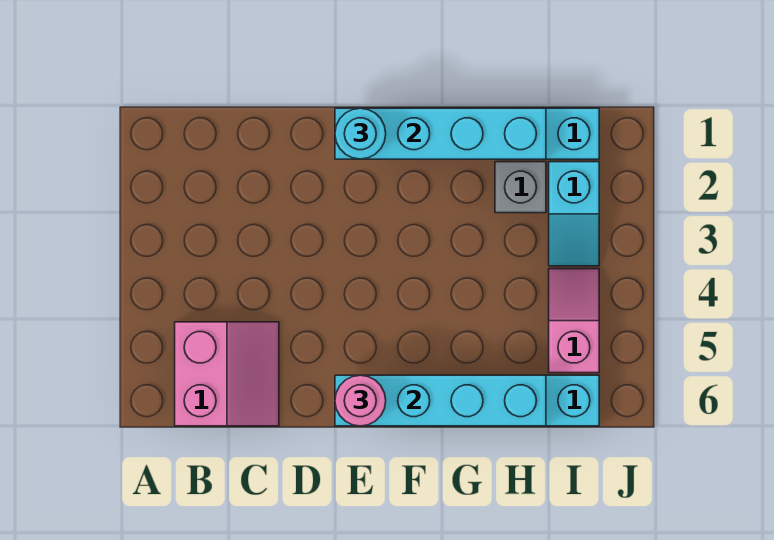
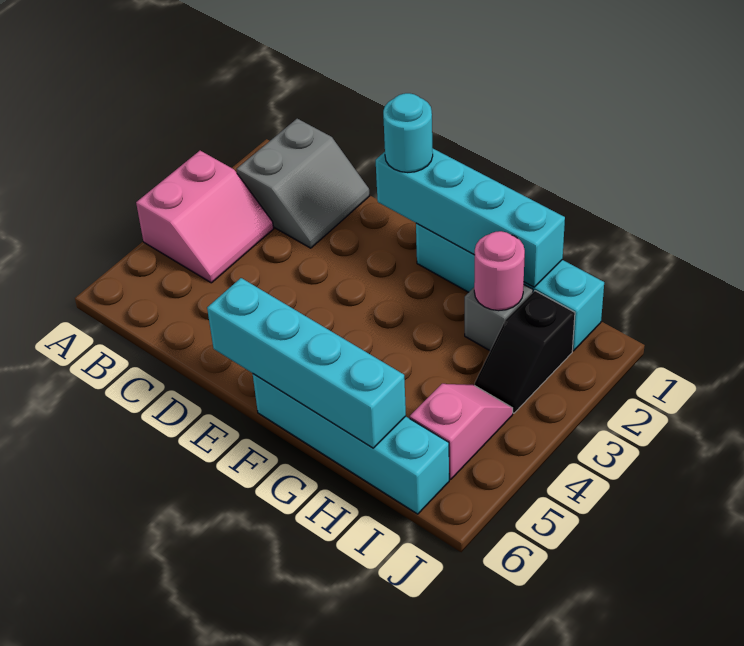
none -> grey 2x2 slope [237,119,370,248]
pink 2x2 slope [175,322,279,426] -> pink 2x2 slope moved to [136,151,273,283]
pink 1x1 round brick [335,375,386,426] -> pink 1x1 round brick moved to [474,231,525,311]
cyan 1x2 slope [549,162,599,266] -> black 1x2 slope [475,291,575,413]

